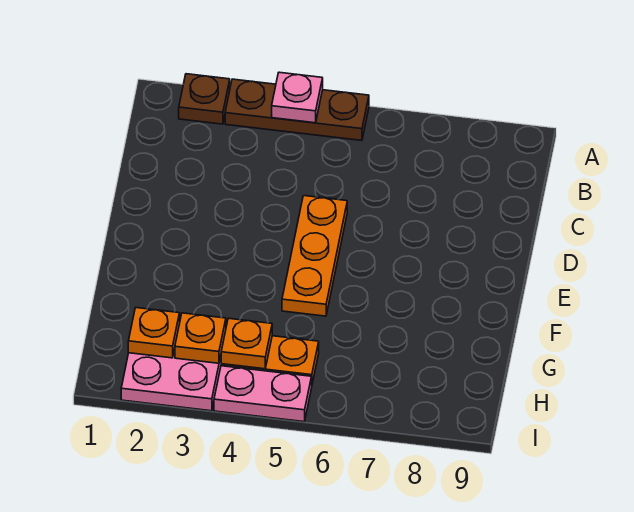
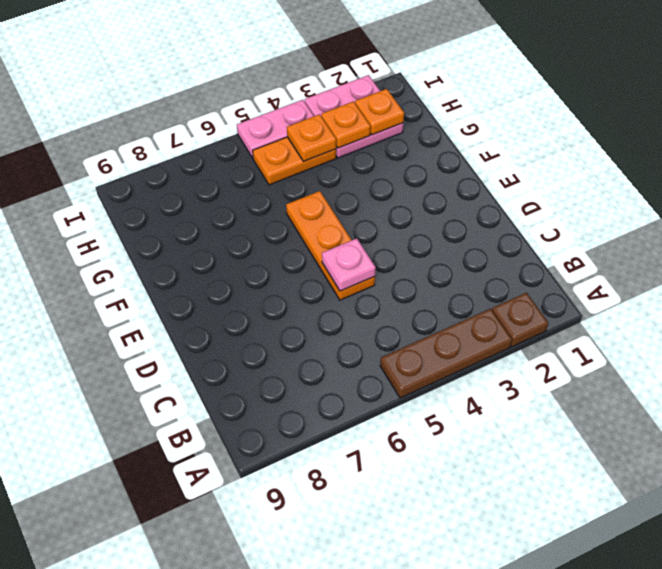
pink 1x1 plate [272,72,323,123] -> pink 1x1 plate moved to [322,238,376,291]

